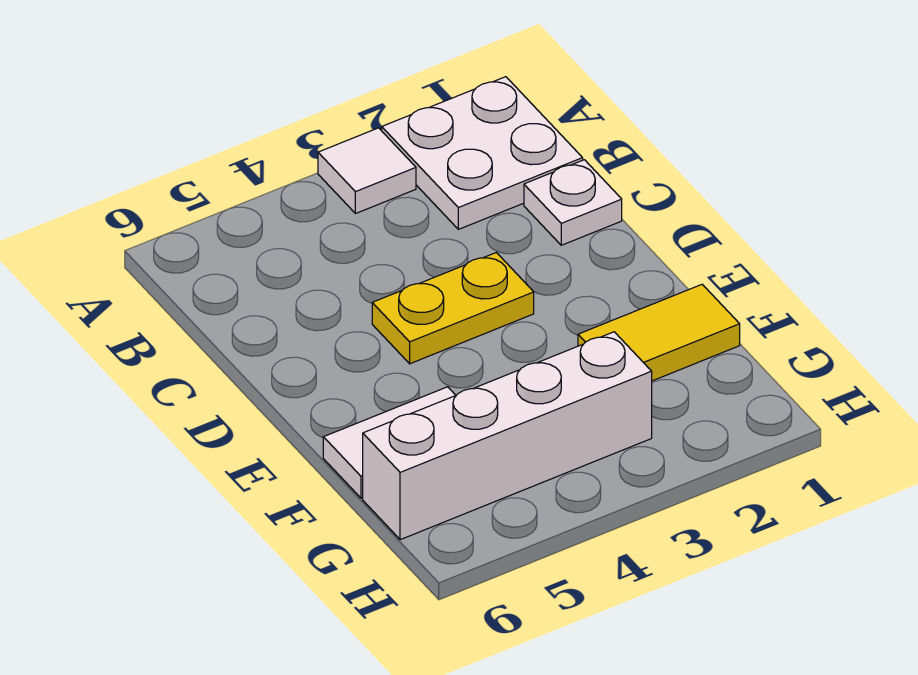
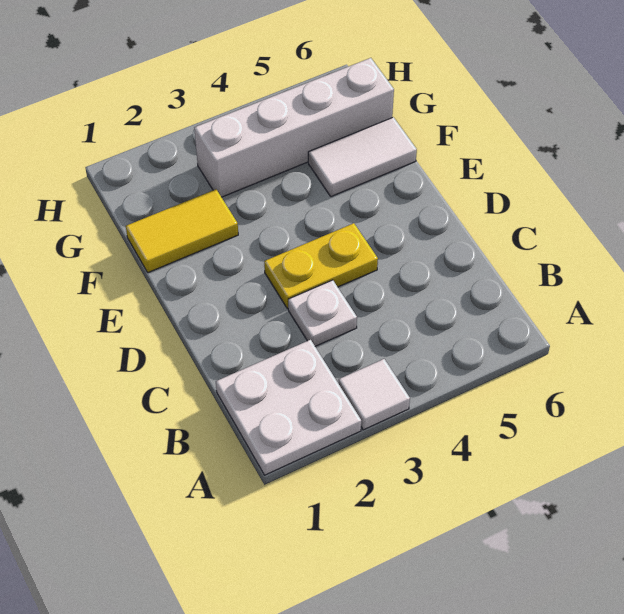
white 1x1 plate [524,160,622,245] -> white 1x1 plate moved to [288,280,357,346]

